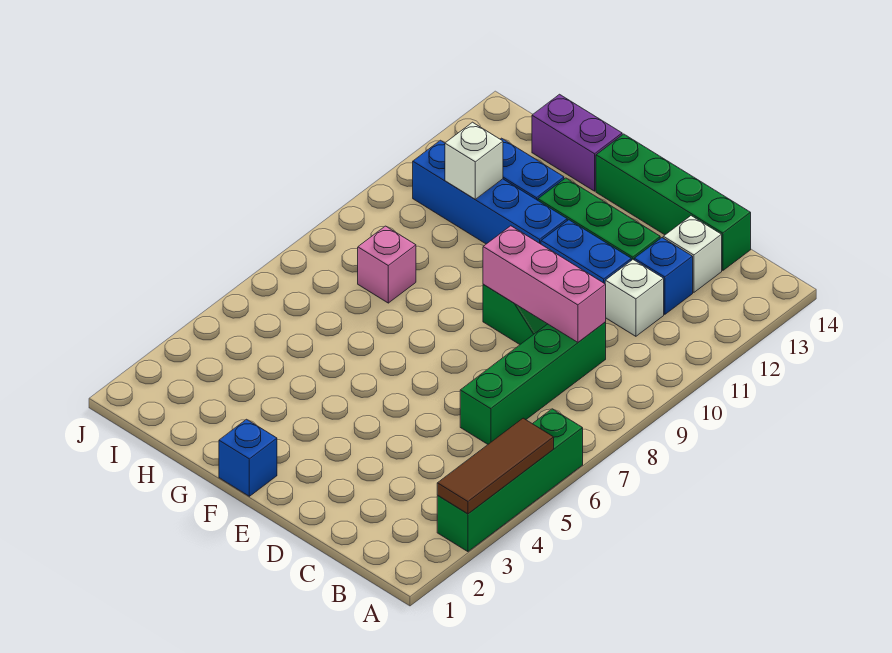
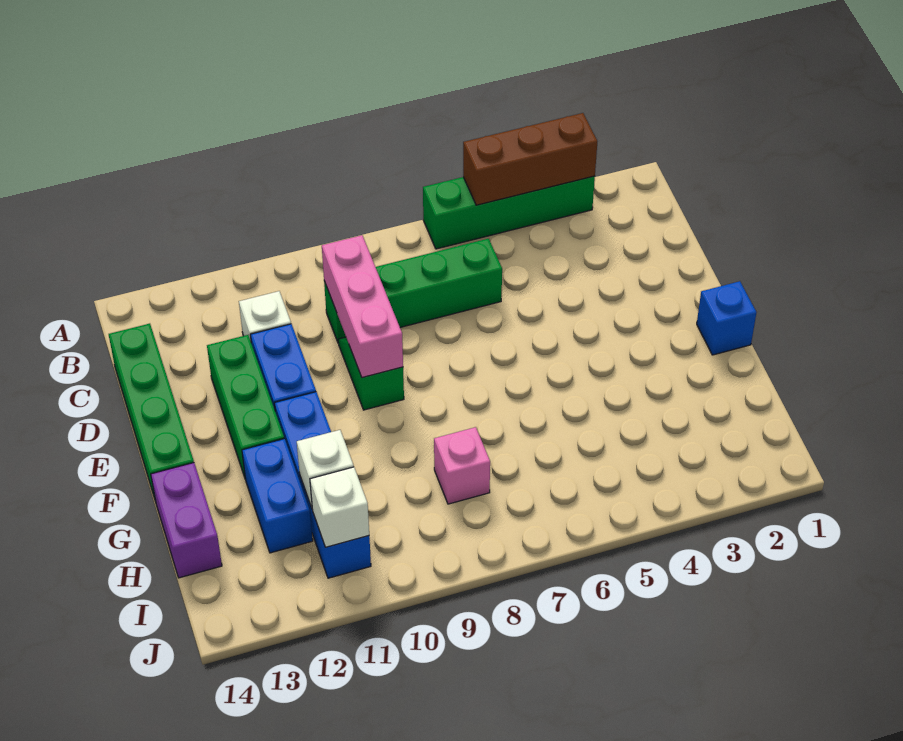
brown 1x3 tile [437,418,554,514] -> brown 1x3 brick [463,113,597,205]
blue 1x1 brick [634,238,693,314] -> none
white 1x1 brick [663,216,722,292] -> white 1x1 brick moved to [310,467,369,547]

